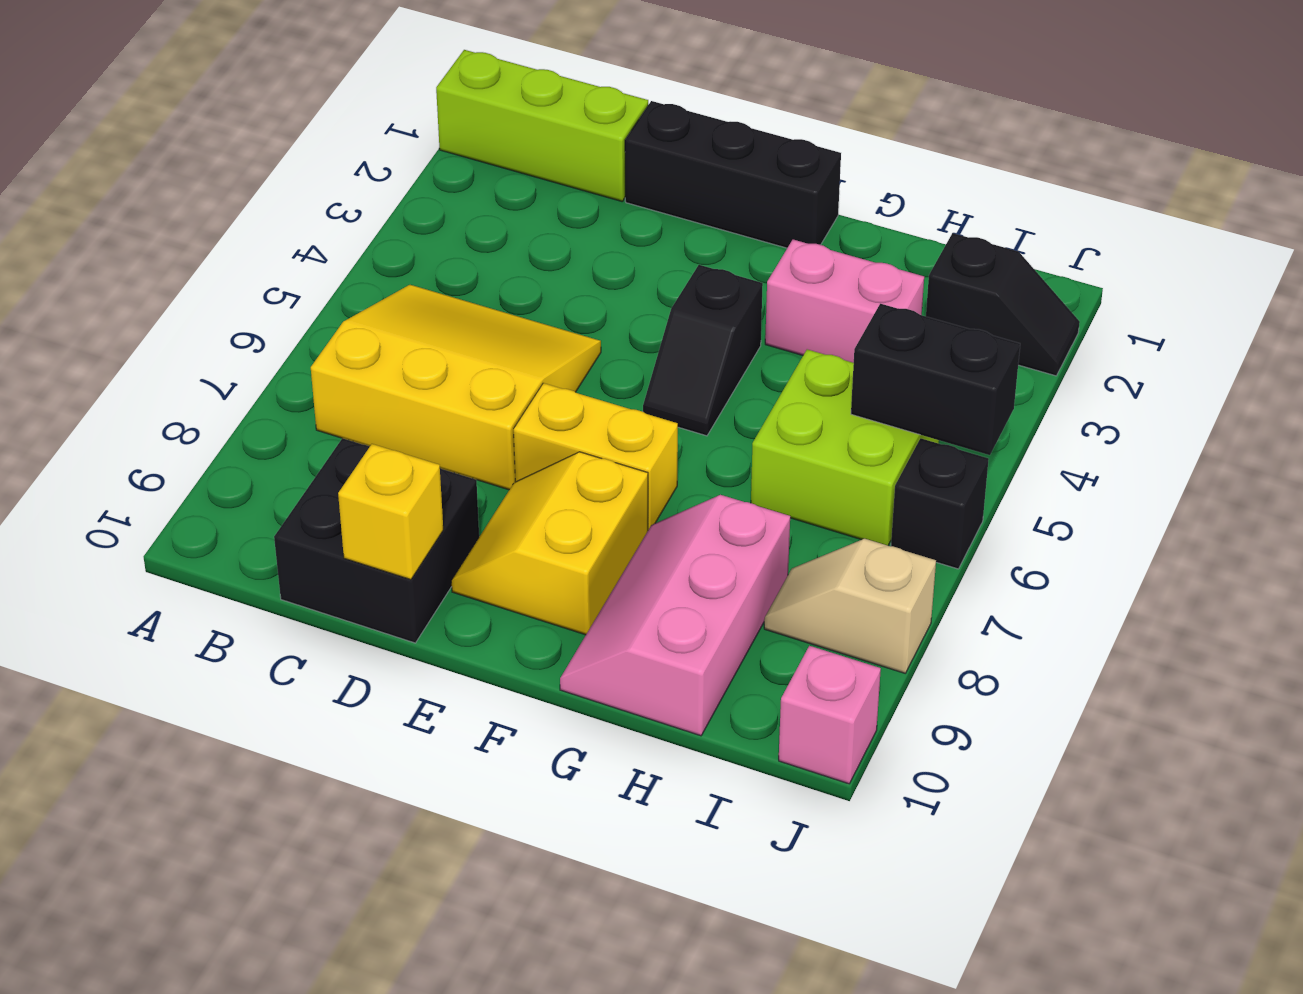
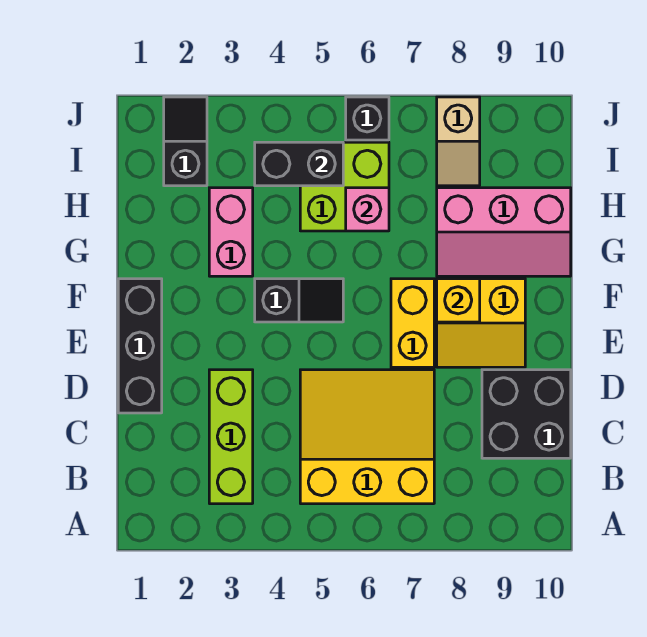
lime 1x3 brick [436,50,648,201] -> lime 1x3 brick moved to [209,370,253,504]
yellow 3x3 slope [311,285,601,490] -> yellow 3x3 slope turned to [300,370,434,504]
yellow 1x1 brick [338,444,443,580] -> yellow 1x1 brick moved to [437,279,480,322]
black 1x2 brick [851,304,1020,455] -> black 1x2 brick turned to [255,142,343,186]
pink 1x1 brick [779,646,881,784] -> pink 1x1 brick moved to [346,188,389,231]

